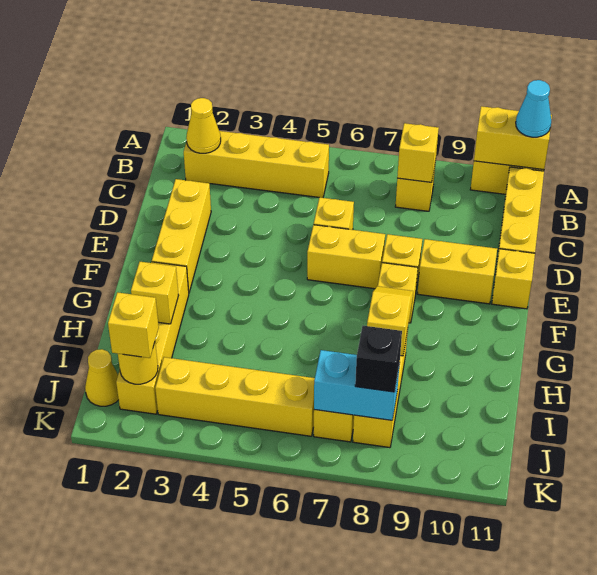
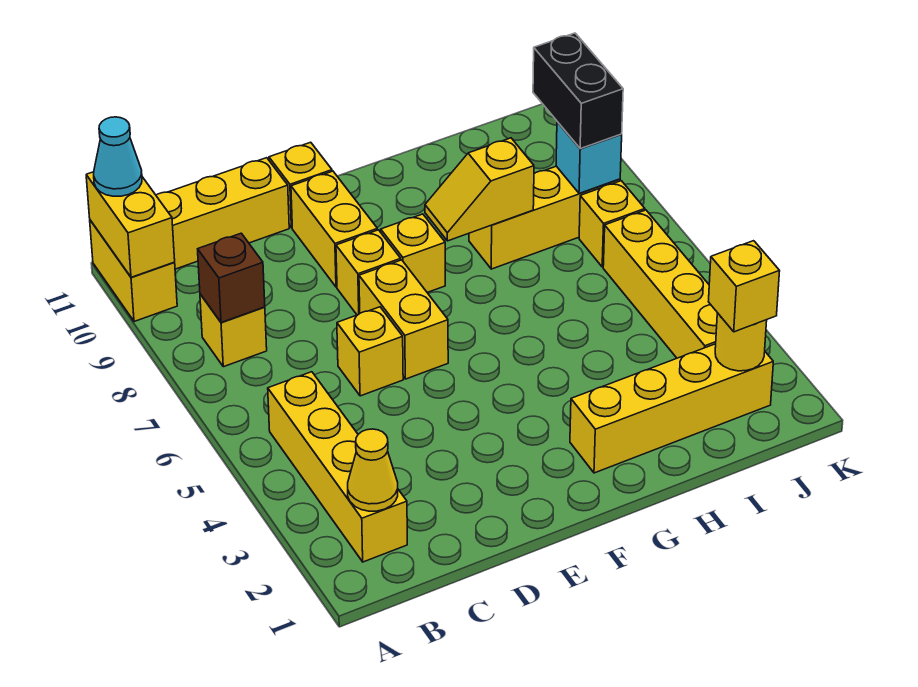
yellow 1x1 brick [397,123,439,182] -> brown 1x1 brick [198,233,265,323]
yellow 1x3 brick [152,179,211,292] -> none
yellow 1x1 brick [131,262,179,324] -> none
yellow 1x1 cone [85,349,119,406] -> none
cyan 1x2 brick [314,350,400,420] -> cyan 1x1 brick [556,122,622,193]
black 1x1 brick [355,326,402,392] -> black 1x2 brick [533,33,623,149]

